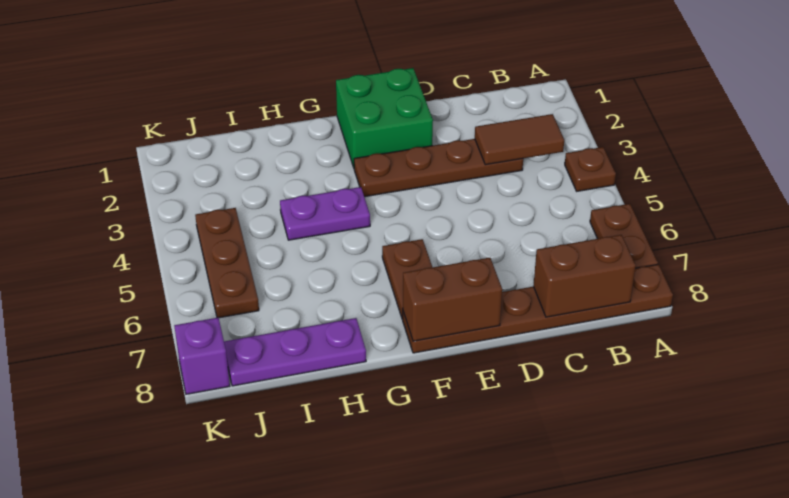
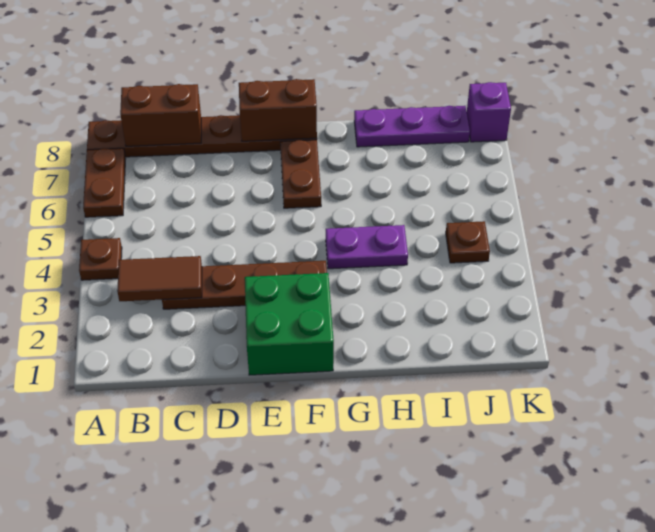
brown 1x3 plate [195,208,259,318] -> brown 1x1 plate [446,221,490,263]

